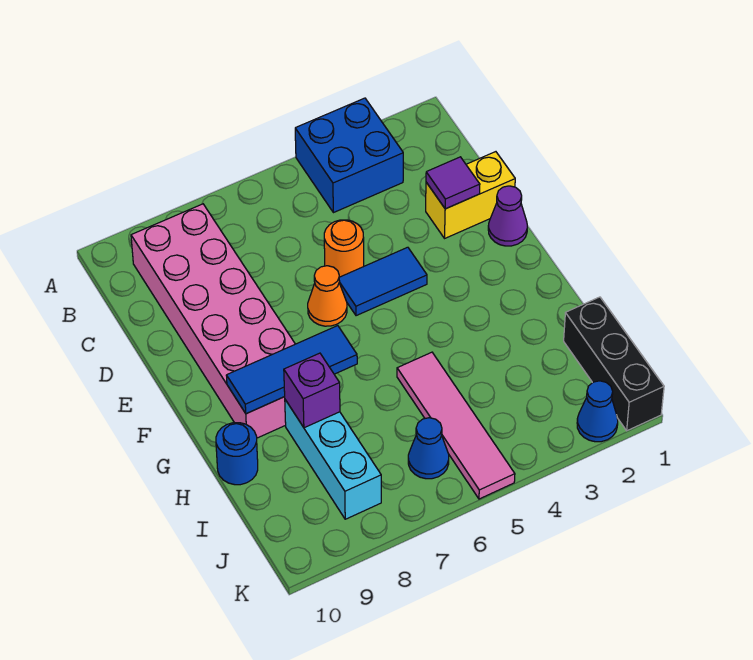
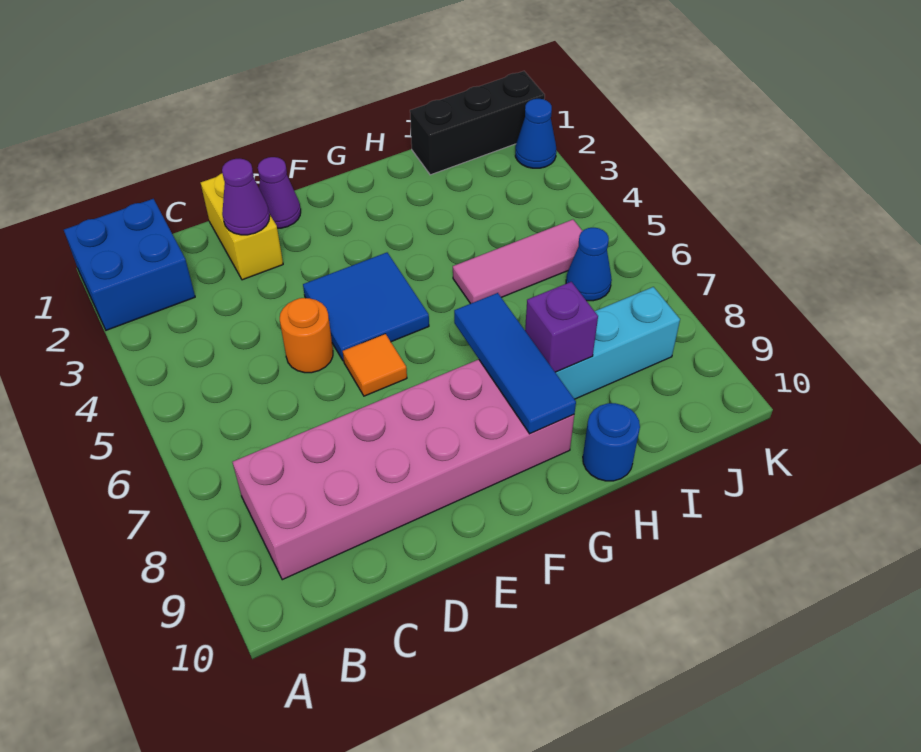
blue 2x2 brick [295,98,403,213] -> blue 2x2 brick moved to [64,199,195,330]
purple 1x1 tile [426,157,480,209] -> purple 1x1 cone [222,159,270,235]
blue 1x2 tile [339,247,427,316] -> blue 2x2 tile [303,253,429,361]
orange 1x1 cone [308,266,347,326] -> orange 1x1 tile [343,334,407,396]
pink 1x4 tile [397,352,515,499] -> pink 1x3 tile [453,220,582,304]

